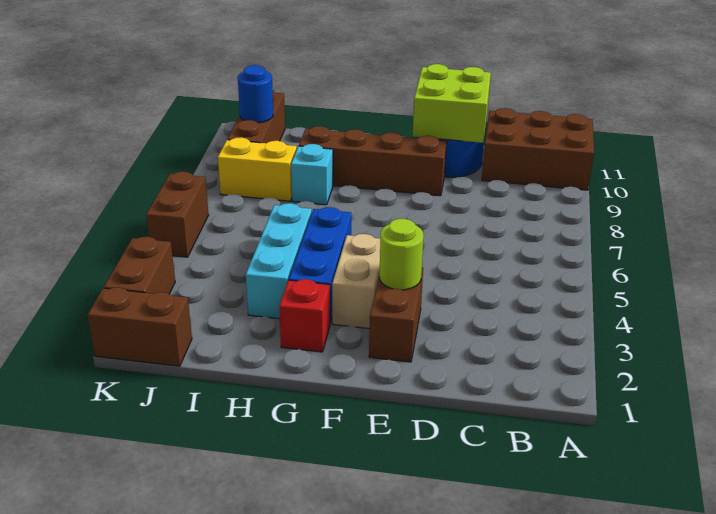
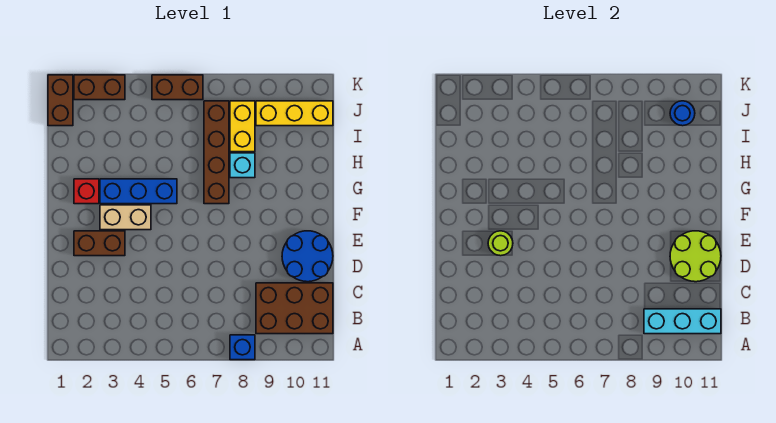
none -> blue 1x1 brick [230,335,255,360]
brown 2x3 brick [482,108,594,190] -> brown 2x3 brick turned to [256,283,333,334]
lime 2x2 brick [413,64,491,143] -> lime 2x2 round brick [670,231,721,282]
brown 1x4 brick [299,126,447,196] -> brown 1x4 brick moved to [204,101,229,204]
cyan 1x3 brick [246,203,312,319] -> cyan 1x3 brick moved to [644,309,721,334]
brown 1x3 brick [227,90,285,143] -> yellow 1x3 brick [256,101,333,126]

